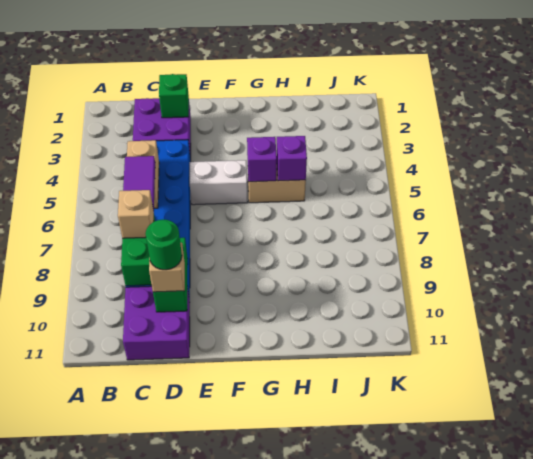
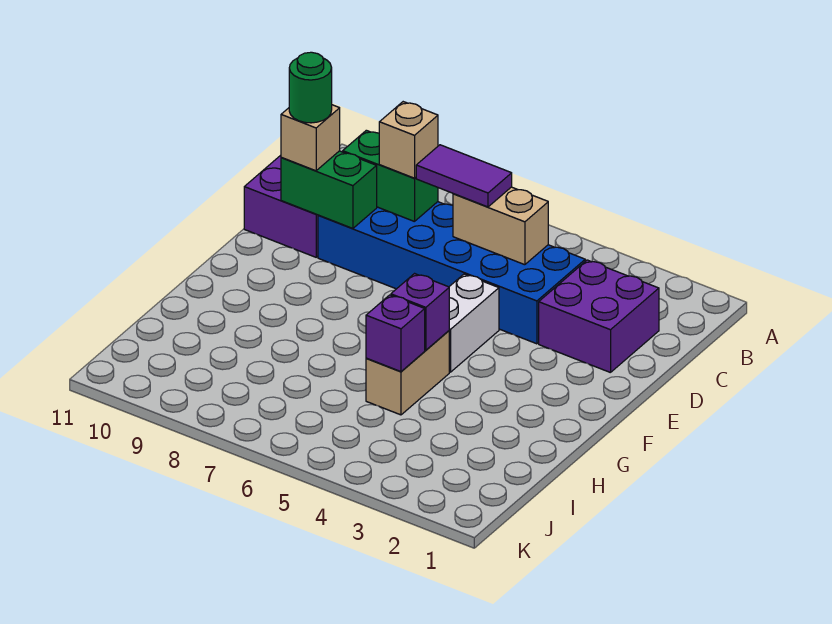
green 1x1 brick [159,74,189,118] -> none

